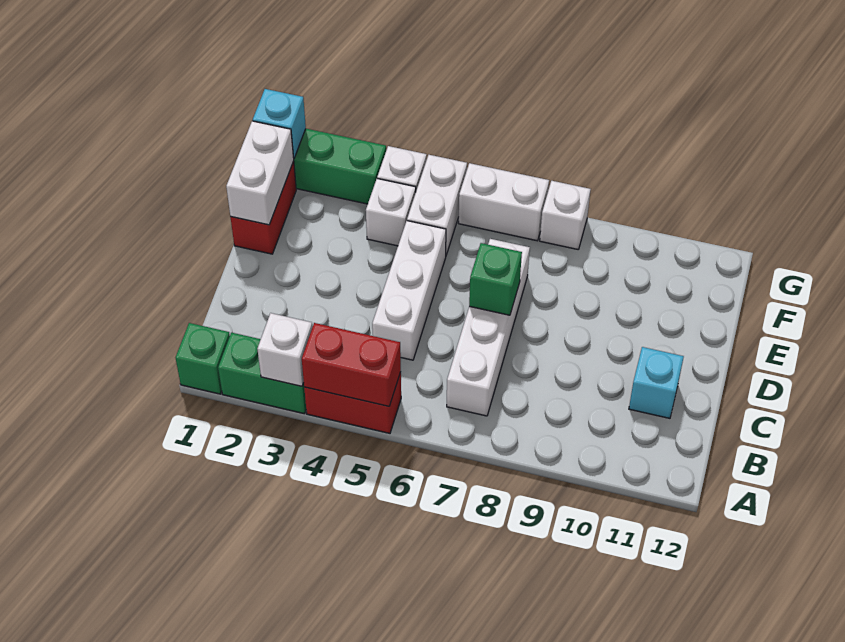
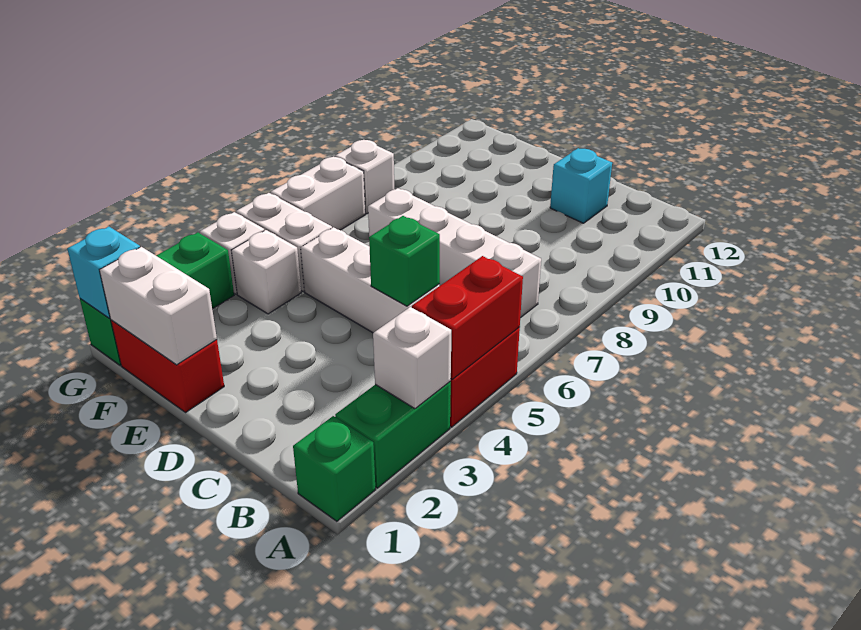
green 1x1 brick [469,243,522,315] -> green 1x1 brick moved to [369,216,440,306]

